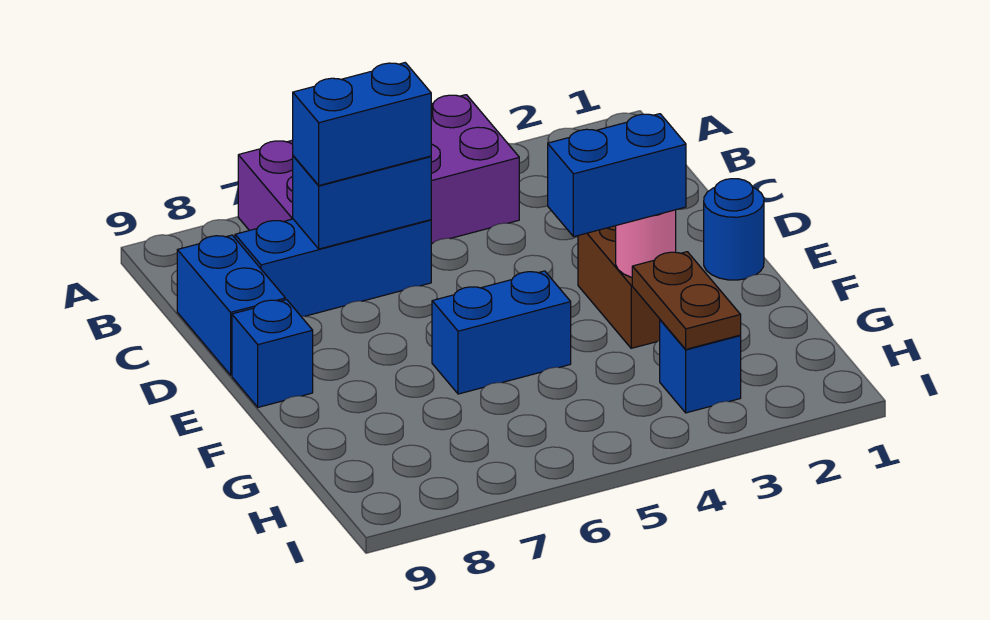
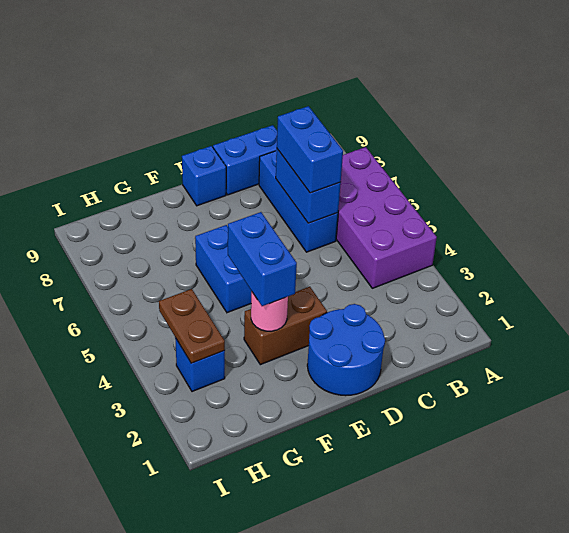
blue 1x1 round brick [704,179,764,280] -> blue 2x2 round brick [307,304,385,396]
brown 1x2 plate [632,252,741,349] -> brown 1x2 plate turned to [159,289,225,363]

